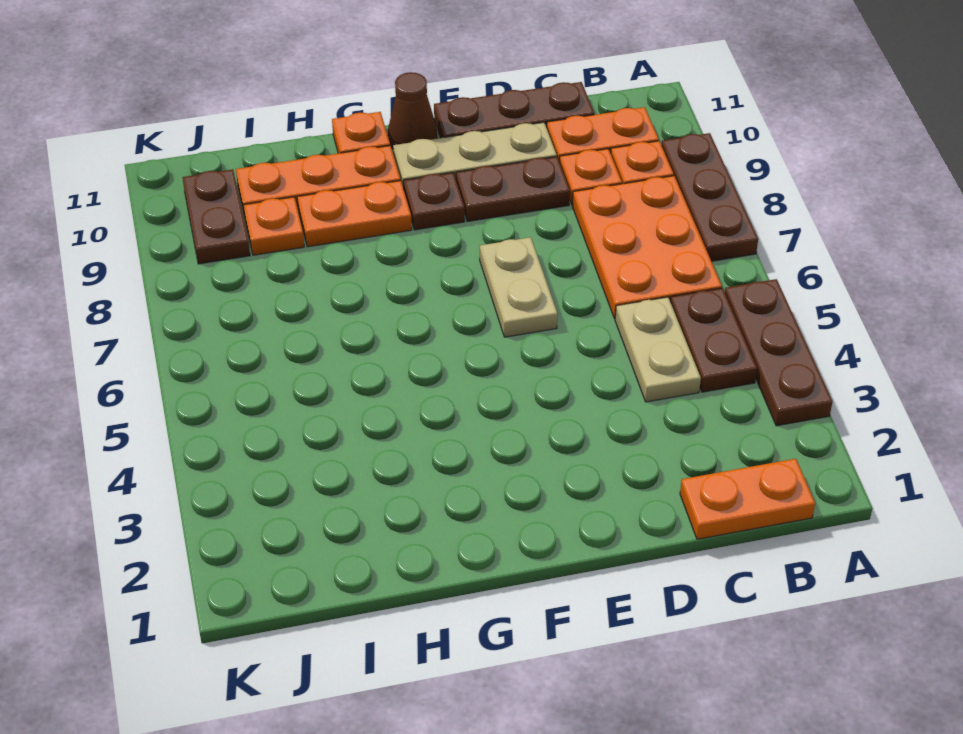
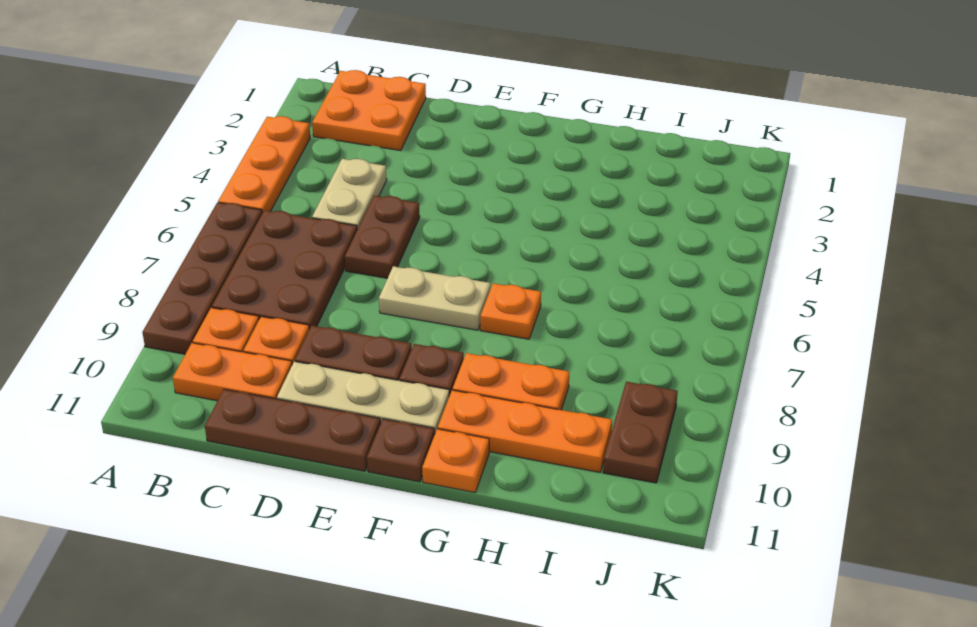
brown 1x3 plate [725,279,833,426] -> orange 1x3 plate [218,116,310,213]
brown 1x3 plate [662,133,758,261] -> brown 1x4 plate [142,202,262,354]
orange 1x2 plate [680,459,815,539] -> orange 2x2 plate [312,70,426,150]
brown 1x2 plate [671,288,757,392] -> brown 1x2 plate moved to [345,196,420,278]
orange 2x3 plate [572,176,722,319] -> brown 2x3 plate [212,210,357,329]
tan 1x2 plate [480,237,558,337] -> tan 1x2 plate turned to [379,266,490,330]
brown 1x1 cone [388,72,437,149] -> brown 1x1 plate [367,419,435,482]
orange 1x1 plate [243,197,304,255] -> orange 1x1 plate moved to [480,283,541,339]

